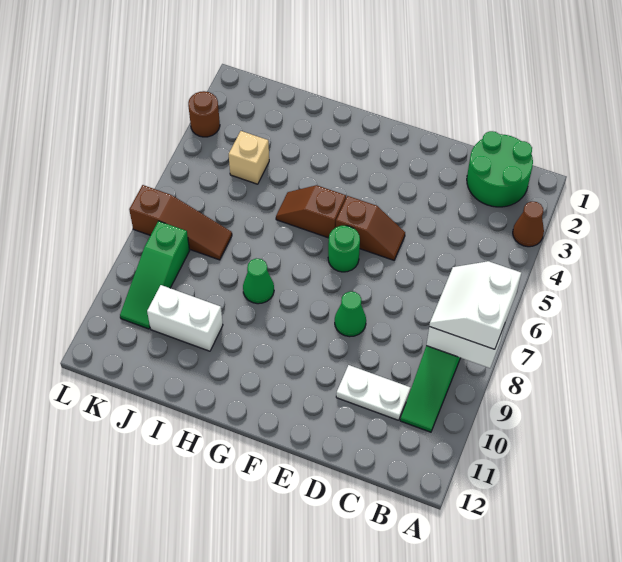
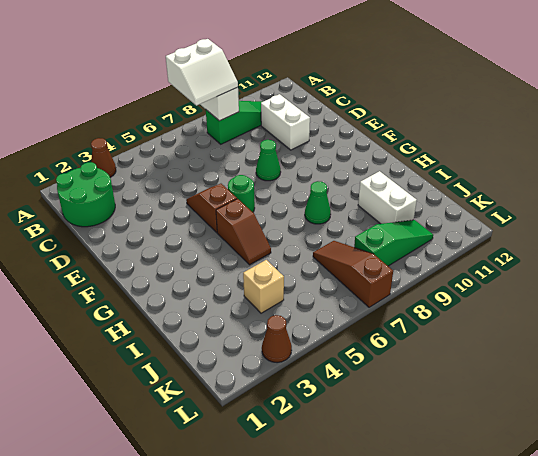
white 1x2 plate [336,365,411,420] -> white 1x2 brick [261,94,310,150]
brown 1x1 round brick [188,91,220,137] -> brown 1x1 cone [262,315,292,363]

